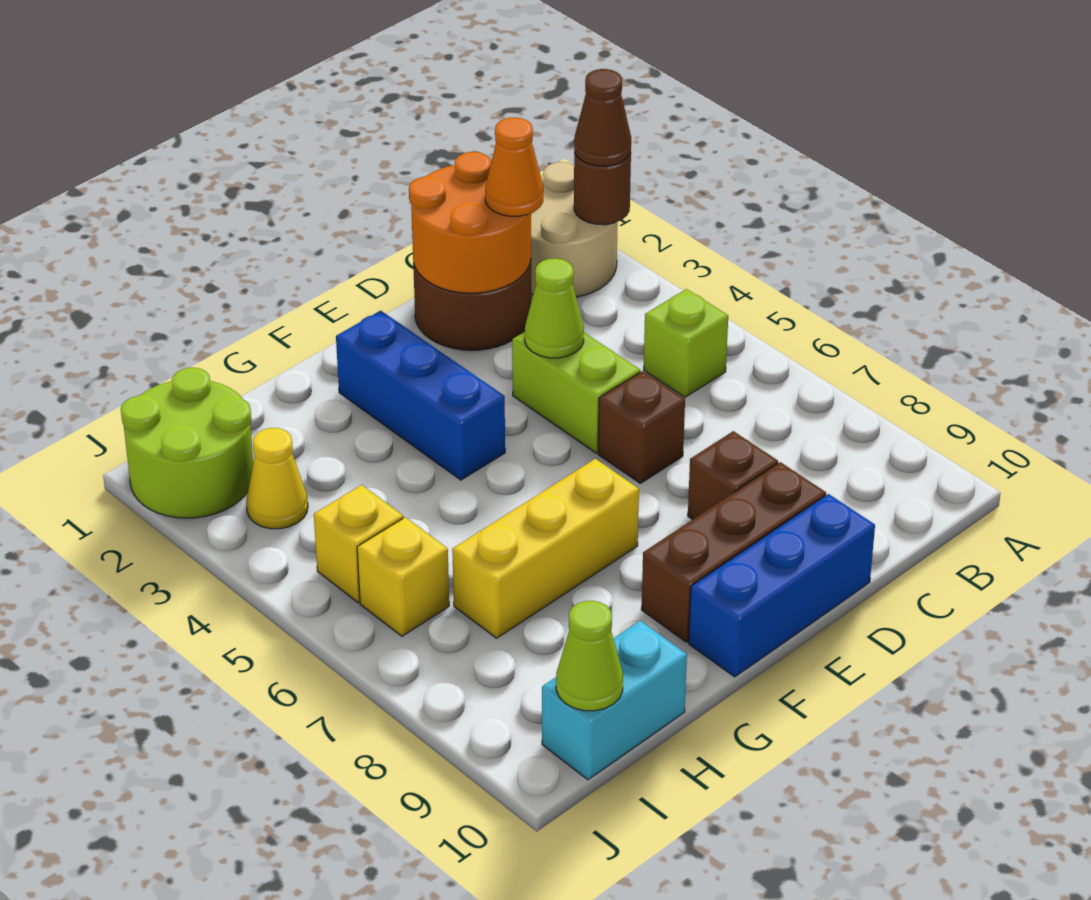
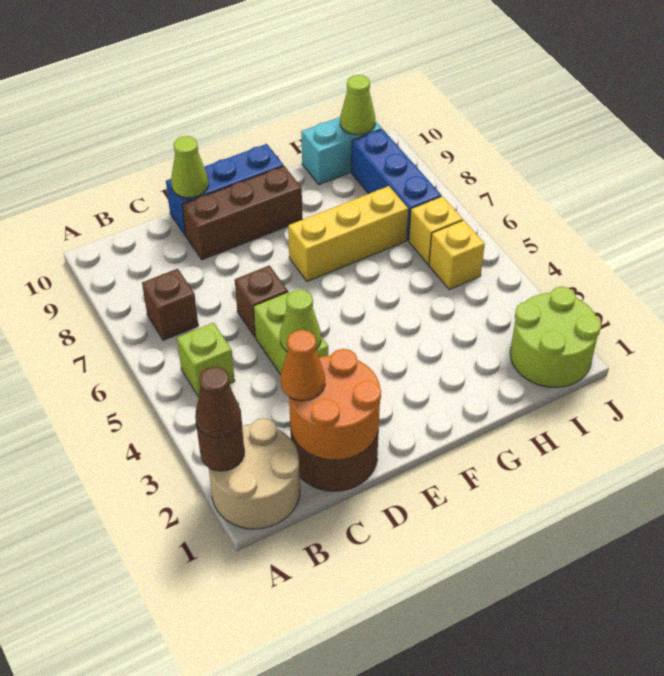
brown 1x1 brick [688,431,778,520] -> brown 1x1 brick moved to [142,269,198,340]
none -> lime 1x1 cone [171,136,208,198]
blue 1x3 brick [336,311,505,480] -> blue 1x3 brick moved to [352,129,441,240]
yellow 1x1 cone [246,428,308,529] -> none

